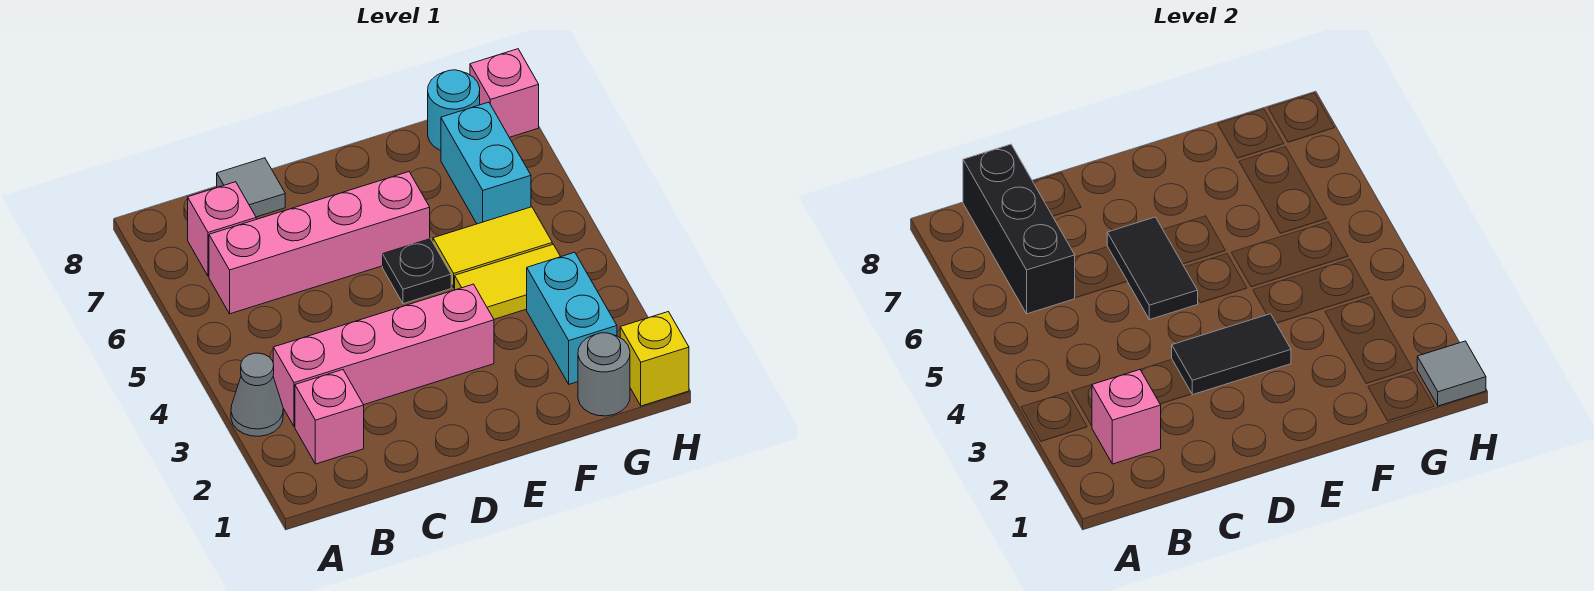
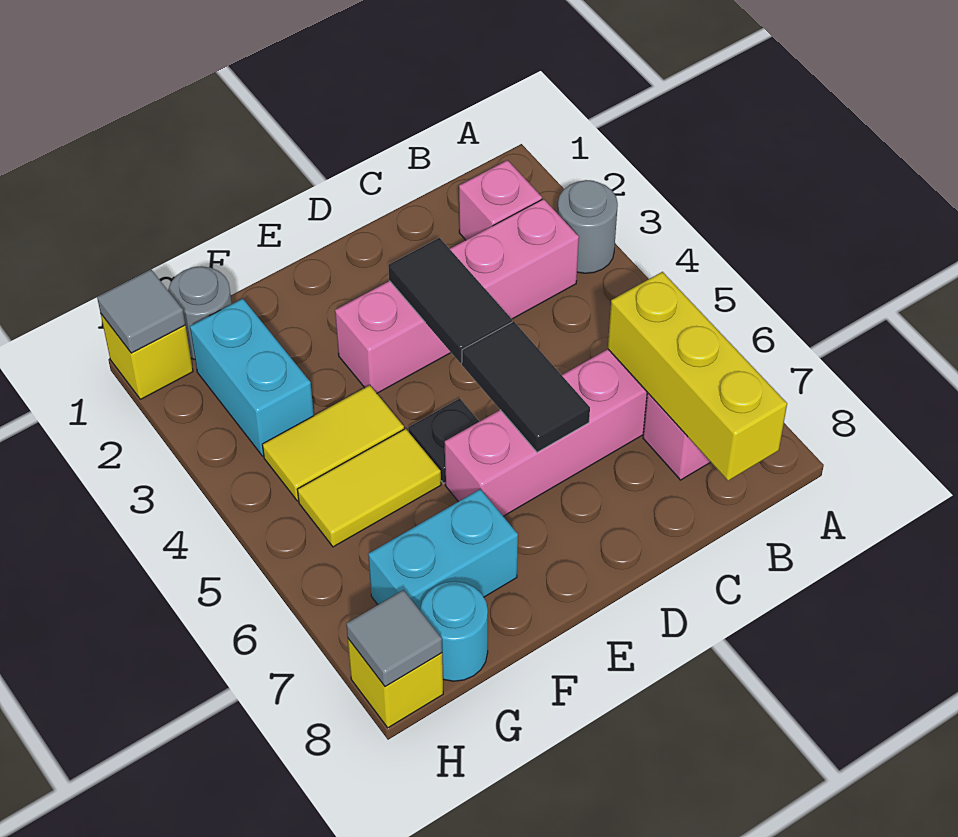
grey 1x1 cone [231,353,283,436] -> grey 1x1 round brick [557,180,618,273]
pink 1x1 brick [1092,370,1161,464] -> none
black 1x3 brick [963,144,1075,314] -> yellow 1x3 brick [608,272,787,481]
grey 1x1 tile [217,158,285,217] -> grey 1x1 tile moved to [346,590,442,687]
black 1x2 tile [1172,314,1291,395] -> black 1x2 tile turned to [388,238,512,363]
cyan 1x2 brick [441,102,531,224] -> cyan 1x2 brick turned to [368,489,518,610]
pink 1x1 brick [470,49,539,137] -> yellow 1x1 brick [348,639,443,728]

